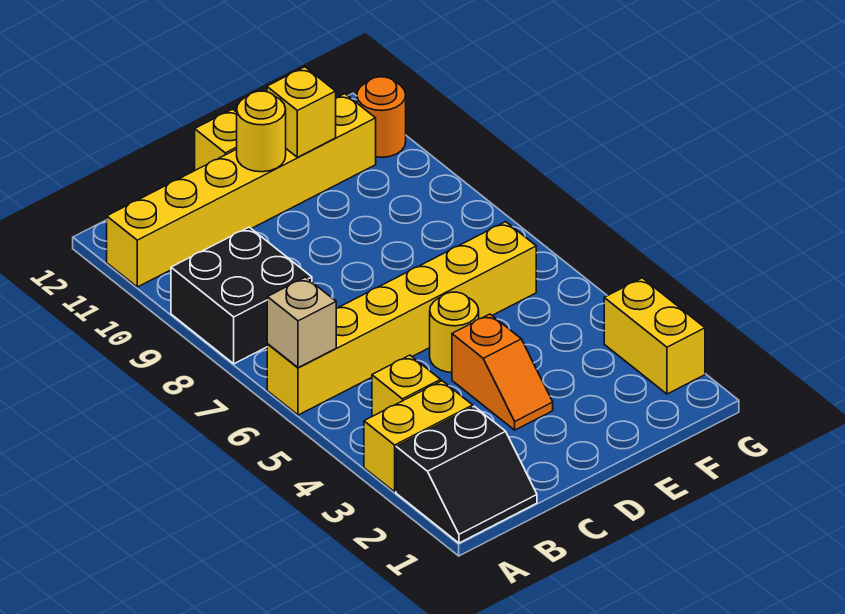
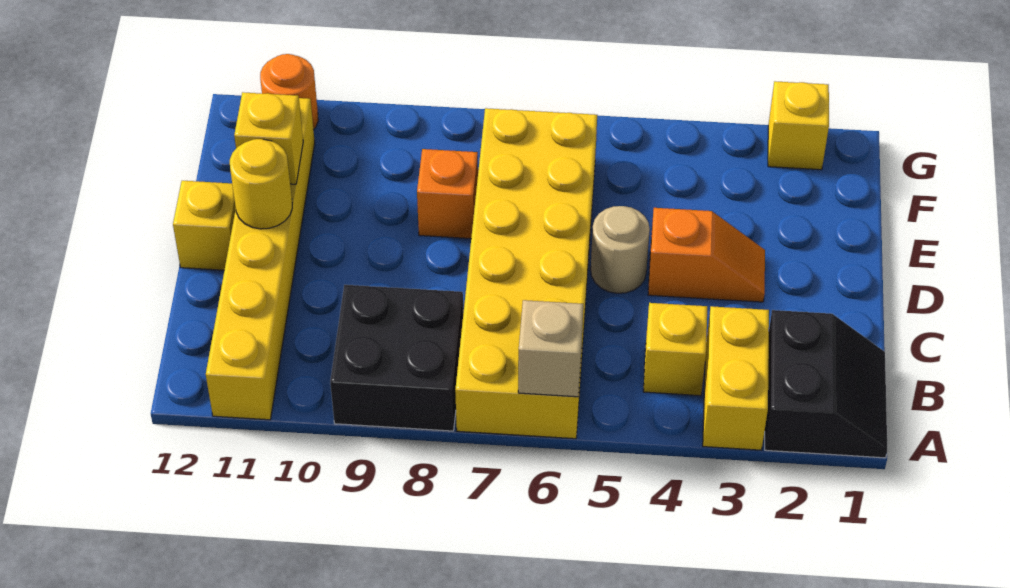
yellow 1x6 brick [267,222,536,415] -> yellow 2x6 brick [455,108,597,439]
yellow 1x1 round brick [430,292,479,373] -> tan 1x1 round brick [591,206,650,293]
none -> orange 1x1 brick [417,149,478,239]
yellow 1x2 brick [604,278,705,394] -> yellow 1x1 brick [768,81,829,170]

